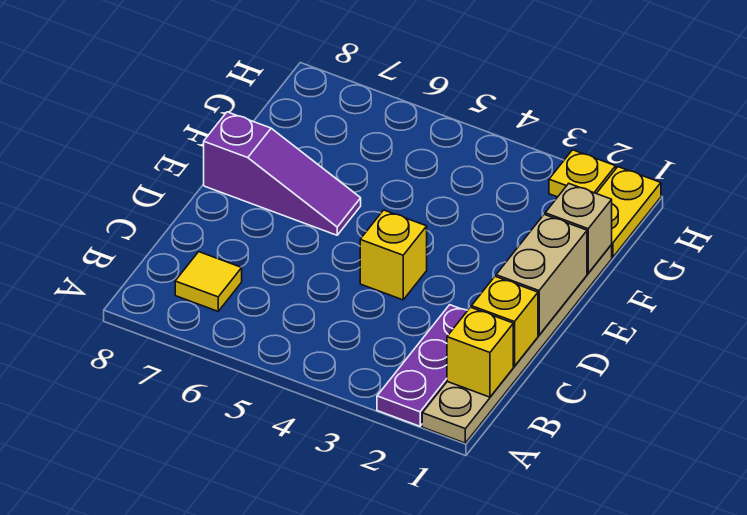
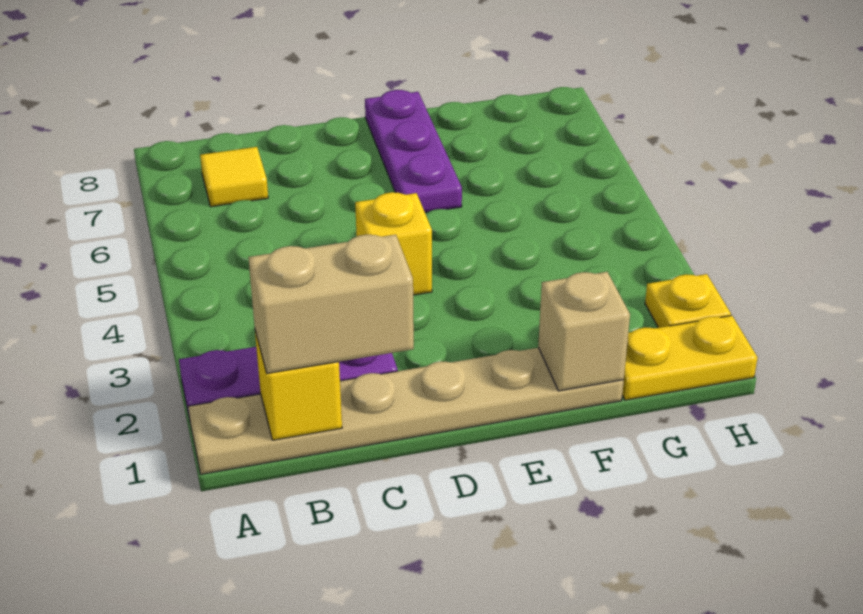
yellow 1x1 brick [471,276,538,366] -> none
tan 1x2 brick [496,214,587,335] -> tan 1x2 brick moved to [248,235,414,373]
purple 1x3 slope [204,112,361,235] -> purple 1x3 plate [365,90,462,212]

